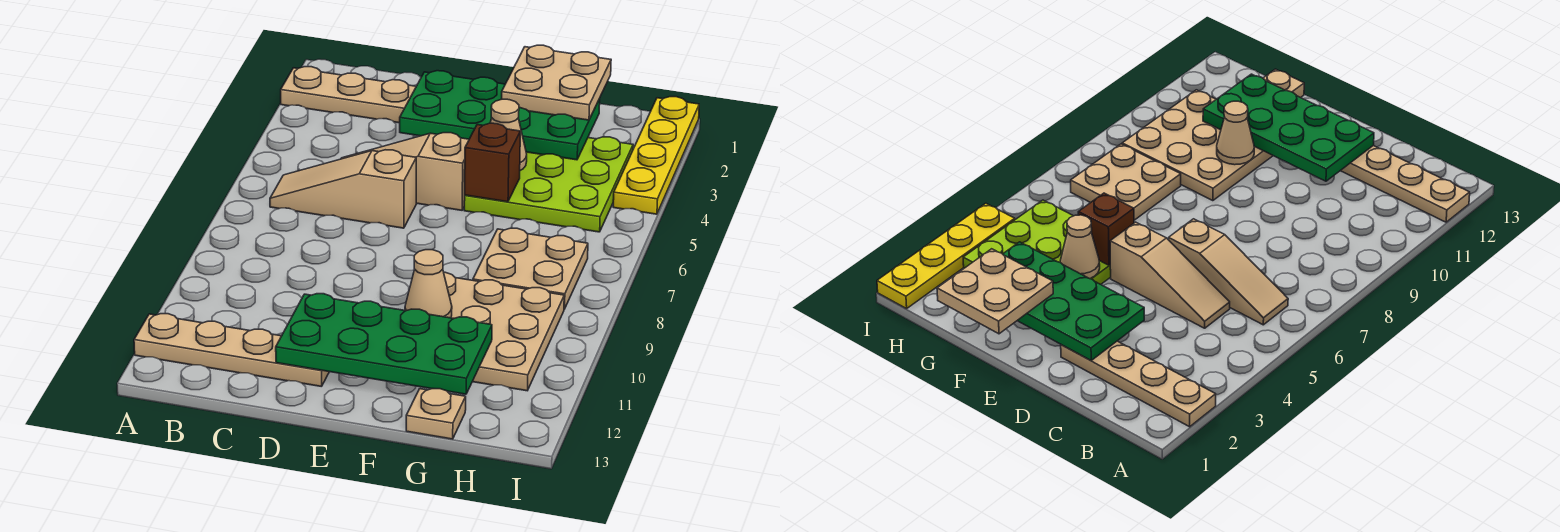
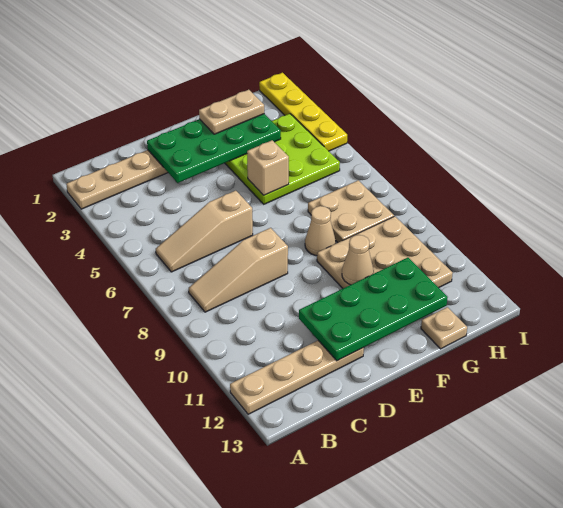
tan 1x3 slope [341,133,469,210] -> tan 1x3 slope moved to [189,228,288,312]
tan 2x2 plate [502,45,611,120] -> tan 1x2 plate [199,90,264,134]
tan 1x1 cone [490,99,527,171] -> tan 1x1 cone moved to [305,206,336,256]
brown 1x1 brick [465,123,520,202] -> tan 1x1 brick [247,140,289,195]

